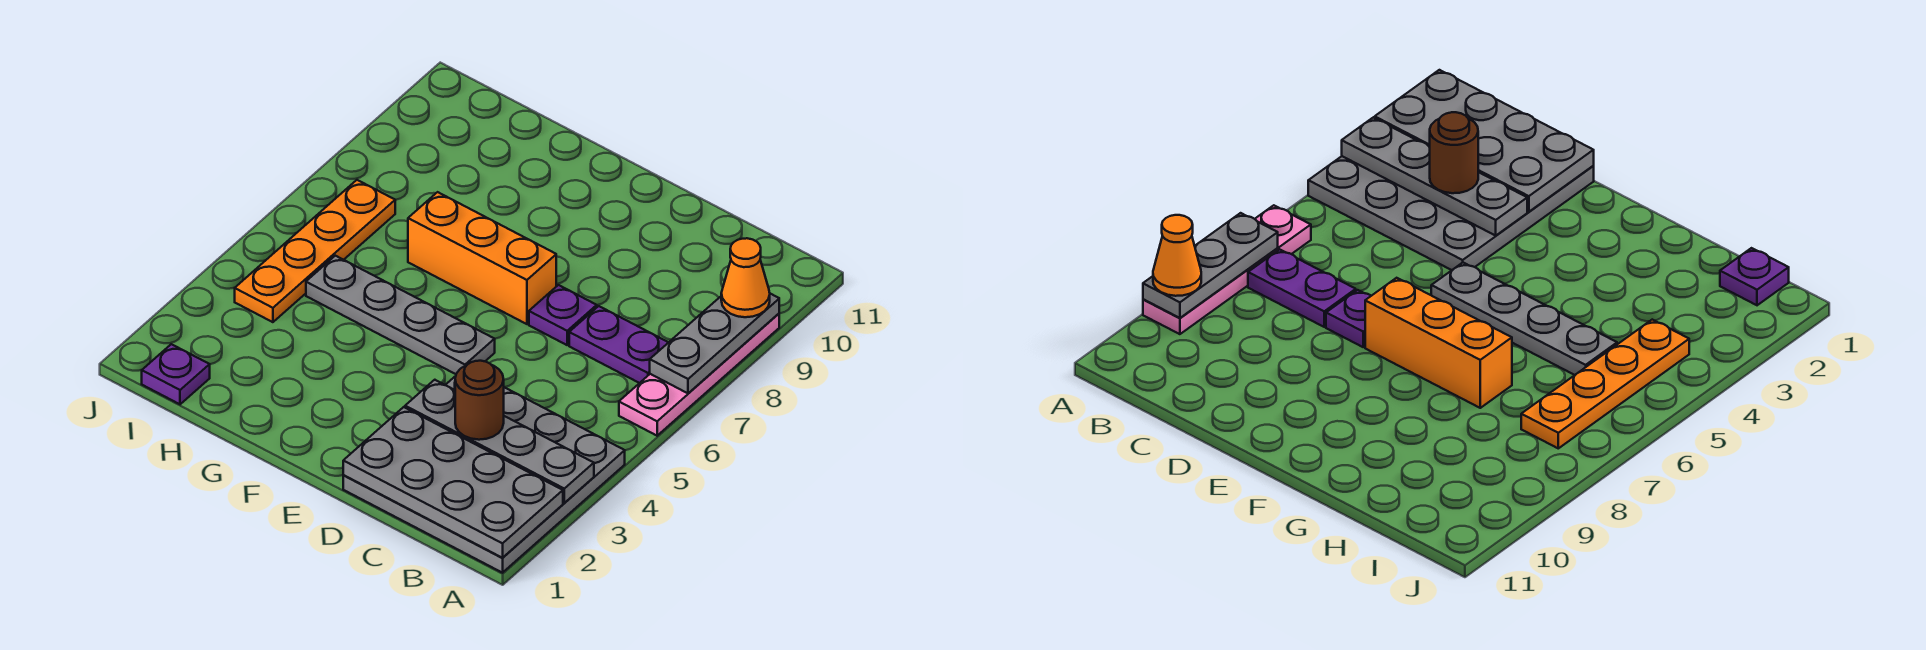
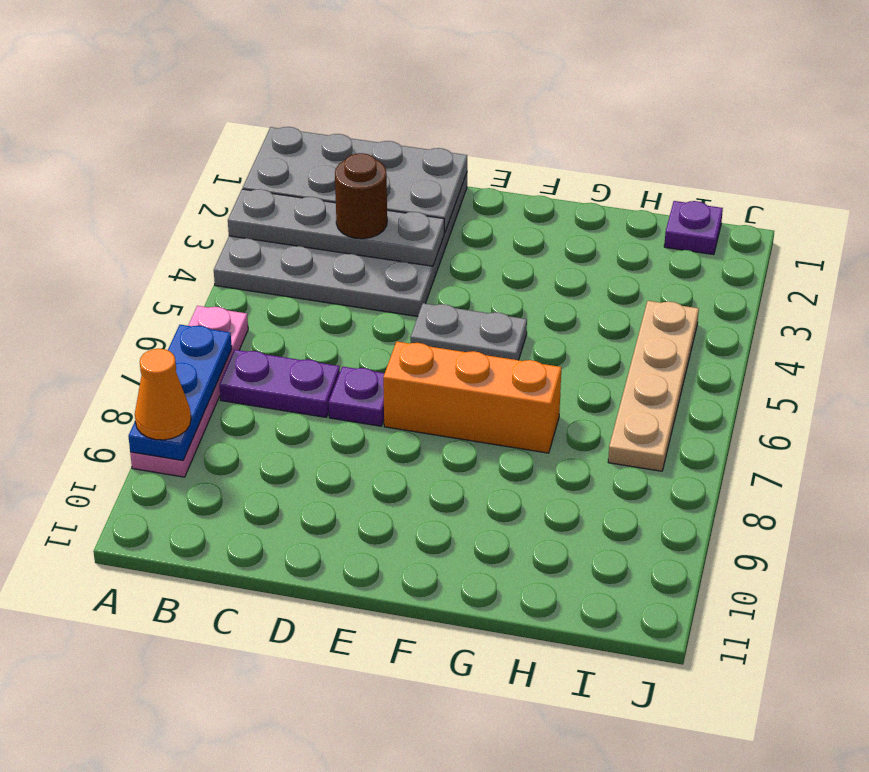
grey 1x3 plate [650,294,779,393] -> blue 1x3 plate [128,325,232,461]
grey 1x4 plate [306,256,495,374] -> grey 1x2 plate [410,303,527,360]
orange 1x4 plate [235,180,395,322] -> tan 1x4 plate [608,301,699,471]

